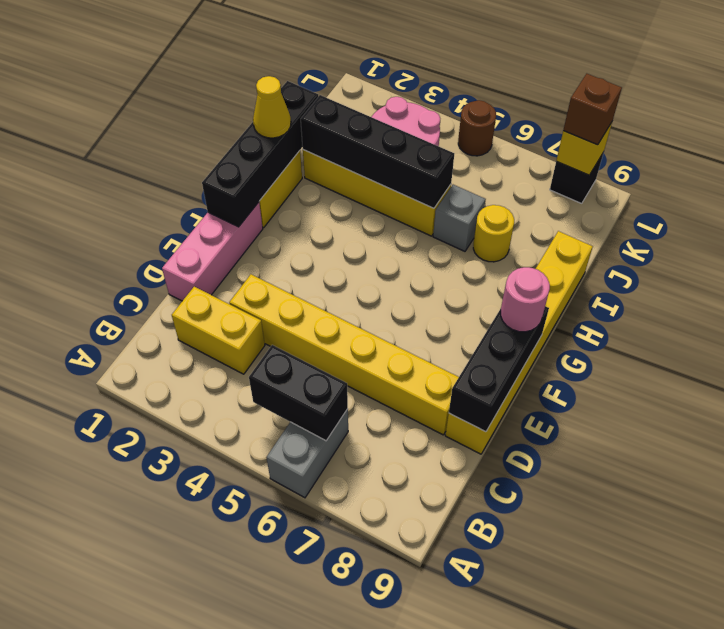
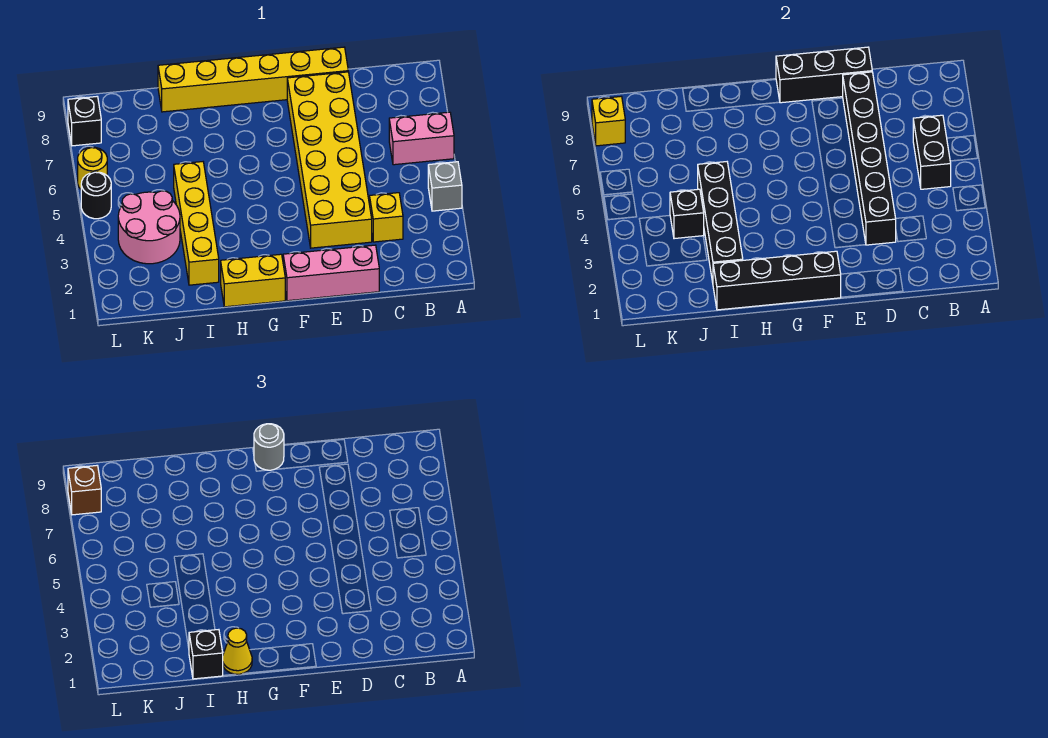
grey 1x2 brick [266,409,348,498] -> pink 1x2 brick [389,112,454,165]
yellow 1x2 brick [172,287,265,374] -> yellow 1x1 brick [370,193,403,242]
yellow 1x6 brick [229,274,459,435] -> yellow 2x6 brick [287,72,372,248]
none -> black 1x6 brick [843,72,896,245]
pink 1x1 round brick [501,267,550,332] -> grey 1x1 round brick [254,424,284,470]
none -> black 1x1 brick [189,630,223,679]
grey 1x1 brick [433,185,486,251] -> grey 1x1 brick moved to [428,162,462,211]
yellow 1x1 round brick [473,205,514,262] -> yellow 1x1 round brick moved to [78,147,107,189]
none -> black 1x1 brick [670,189,704,239]
brown 1x1 round brick [458,100,496,156] -> black 1x1 round brick [81,172,111,219]

